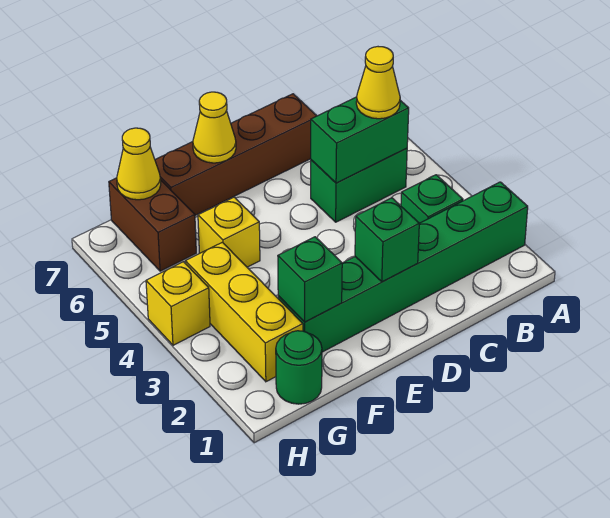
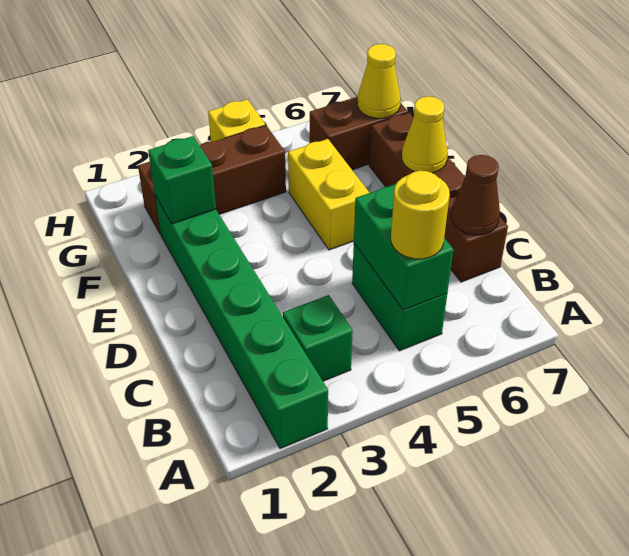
yellow 1x1 cone [356,47,400,119] -> yellow 1x1 round brick [391,171,450,259]
none -> brown 1x1 cone [451,155,500,235]
green 1x1 brick [355,198,419,282] -> none
yellow 1x1 brick [198,197,260,267] -> yellow 1x2 brick [288,139,369,250]
green 1x1 round brick [276,331,322,404] -> none
yellow 1x3 brick [185,242,303,382] -> brown 1x3 brick [138,125,286,234]

